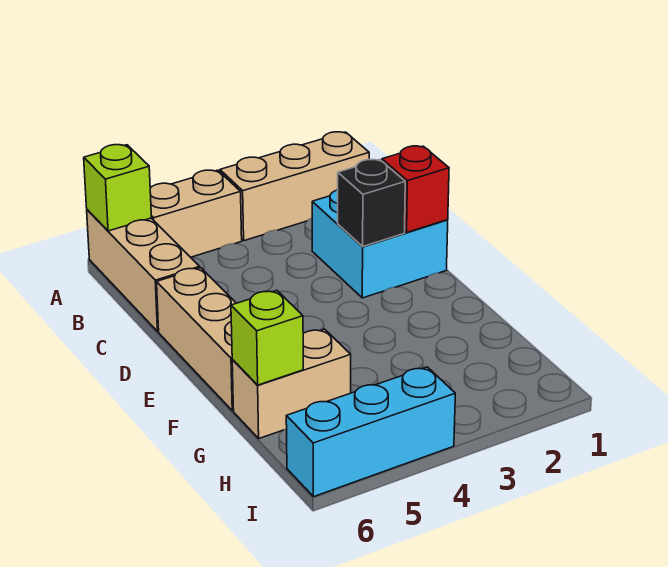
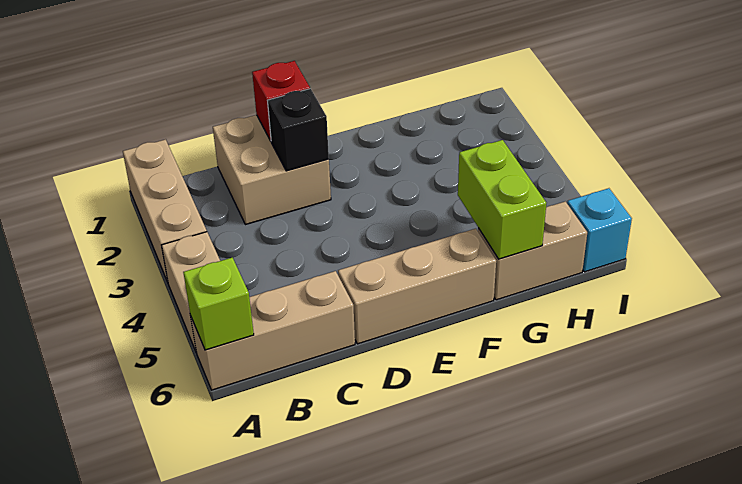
cyan 2x2 brick [312,190,448,298] -> tan 2x2 brick [213,115,331,225]
tan 1x2 brick [232,329,351,438] -> tan 1x2 brick turned to [478,201,587,300]
lime 1x1 brick [231,290,303,385] -> lime 1x2 brick [458,140,546,259]
cyan 1x3 brick [286,367,455,496] -> cyan 1x1 brick [567,188,632,272]

